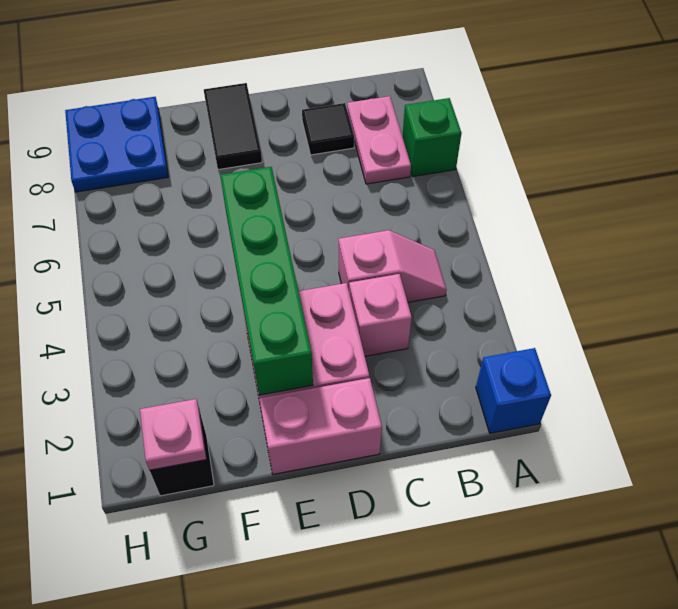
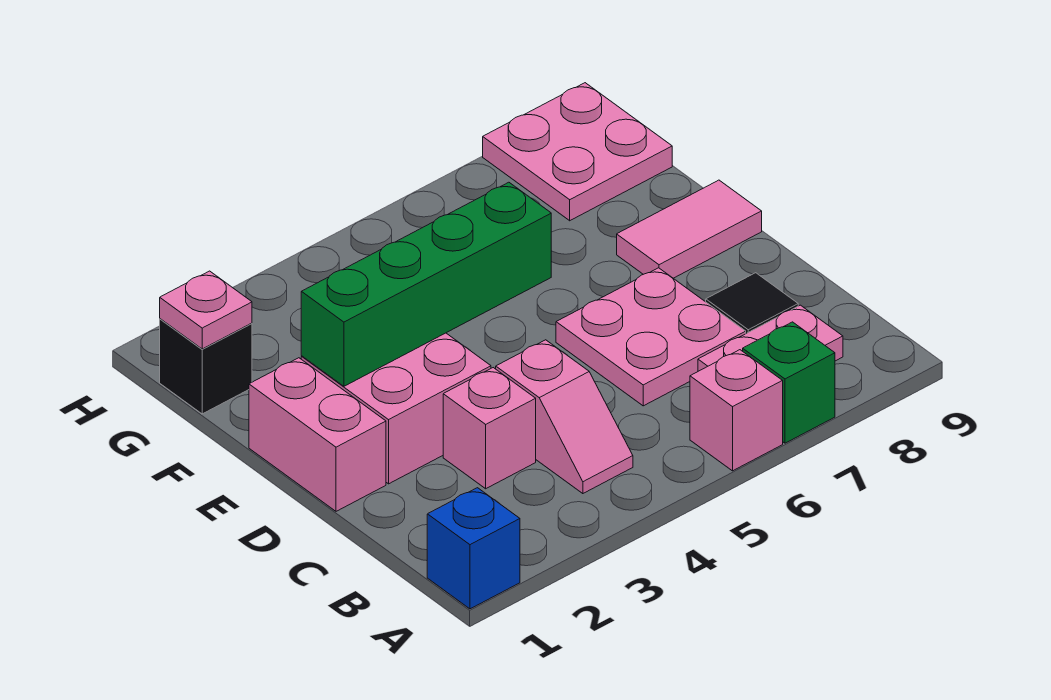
none -> pink 1x1 brick [690,350,783,471]
none -> pink 2x2 plate [556,268,746,406]
black 1x2 tile [204,83,262,170] -> pink 1x2 tile [617,180,762,278]
blue 2x2 plate [65,97,168,192] -> pink 2x2 plate [483,83,672,221]

